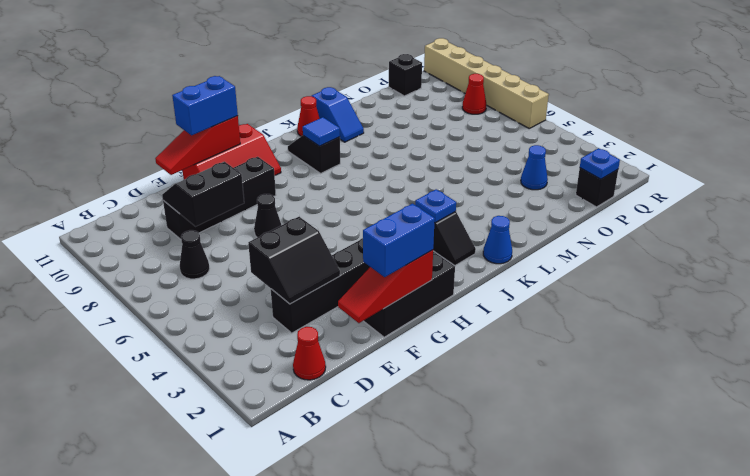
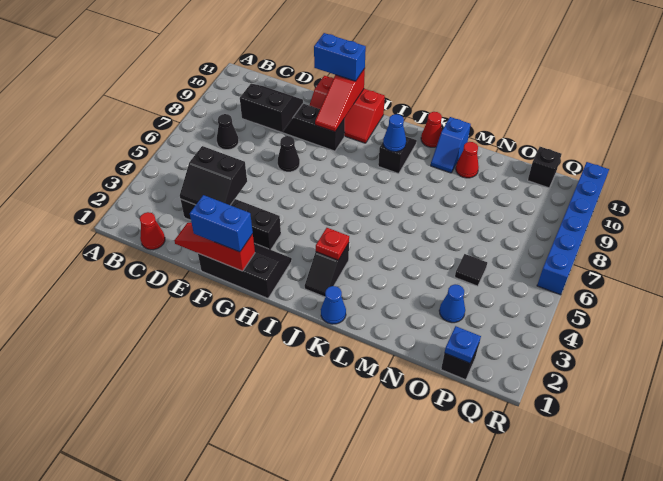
red 1x3 slope [155,116,240,175] -> red 1x3 slope turned to [315,68,365,132]
blue 1x1 plate [415,189,456,223] -> red 1x1 plate [316,228,349,260]
blue 1x1 tile [303,117,340,146] -> blue 1x1 cone [383,114,406,152]
none -> black 1x1 tile [455,254,487,286]
red 1x1 cone [462,74,486,114] -> red 1x1 cone moved to [456,142,479,178]
tan 1x6 brick [424,38,549,128] -> blue 1x6 brick [537,162,609,295]

